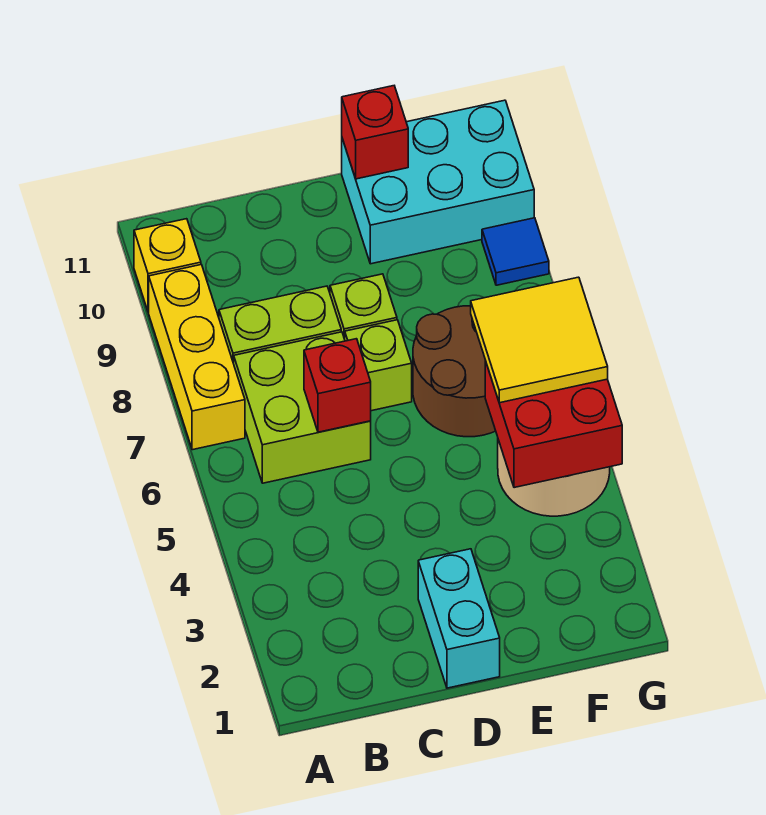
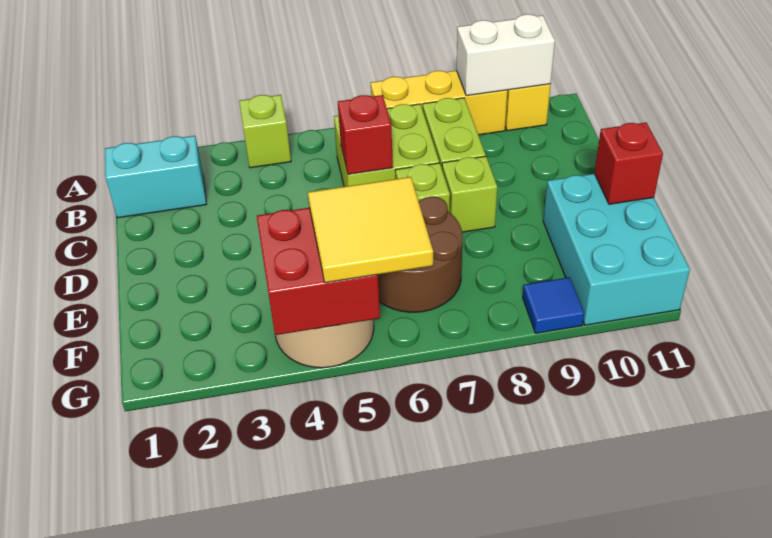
none -> lime 1x1 brick [239,95,291,168]
none -> white 1x2 brick [457,14,555,96]
cyan 1x2 brick [418,549,500,688] -> cyan 1x2 brick moved to [105,136,206,218]

